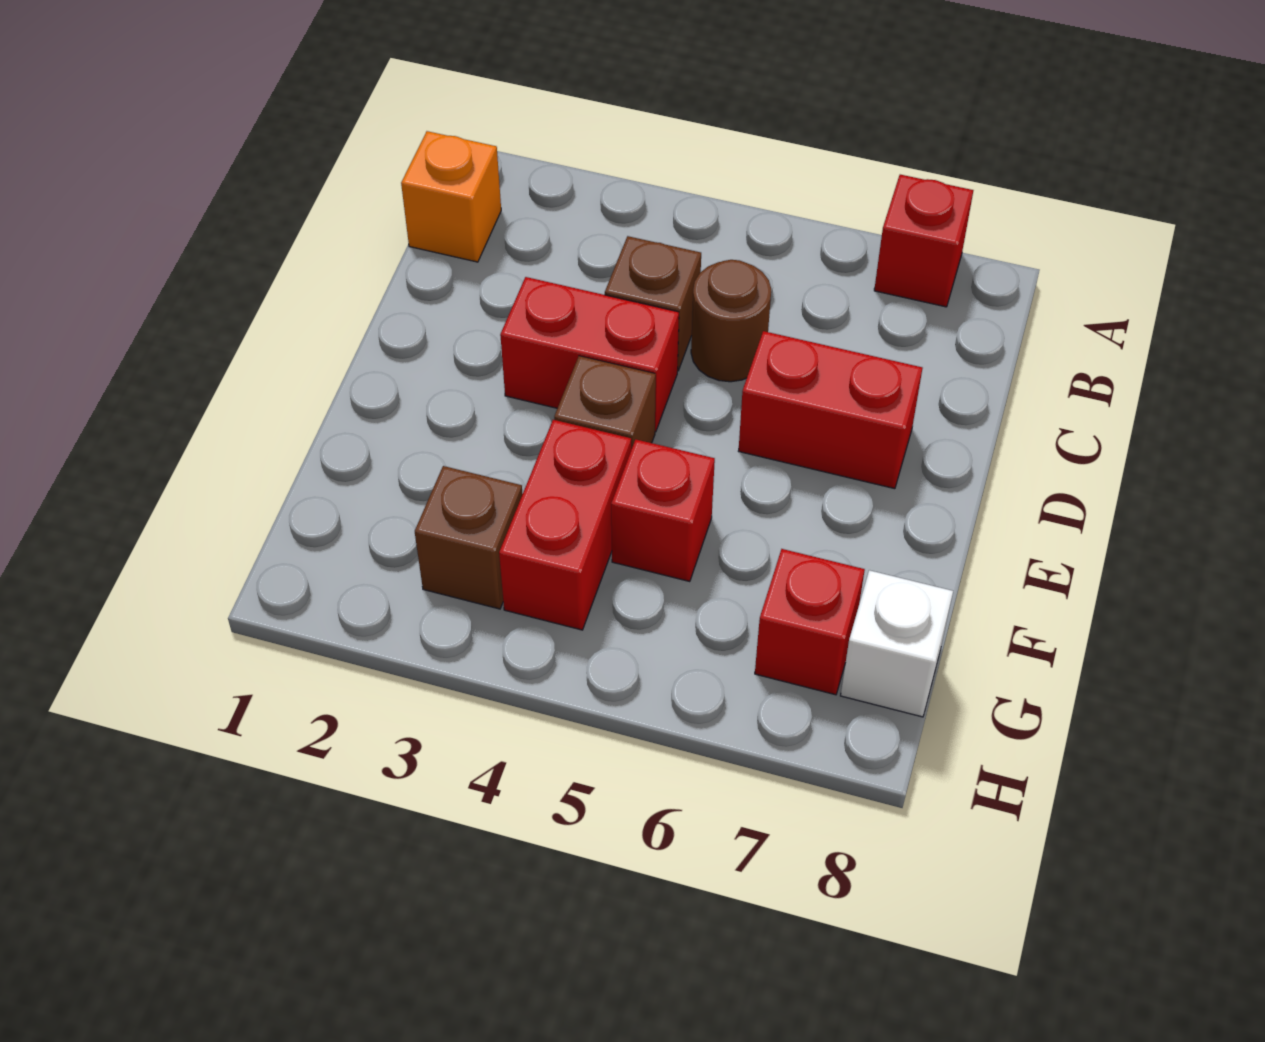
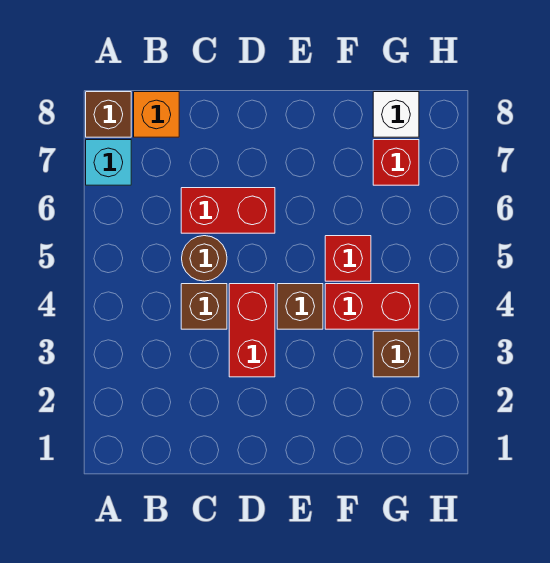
red 1x1 brick [874,175,973,307] -> cyan 1x1 brick [86,140,131,185]
none -> brown 1x1 brick [86,92,131,137]
orange 1x1 brick [401,131,501,262] -> orange 1x1 brick moved to [134,92,179,137]
red 1x2 brick [739,331,922,489] -> red 1x2 brick turned to [181,188,275,233]

